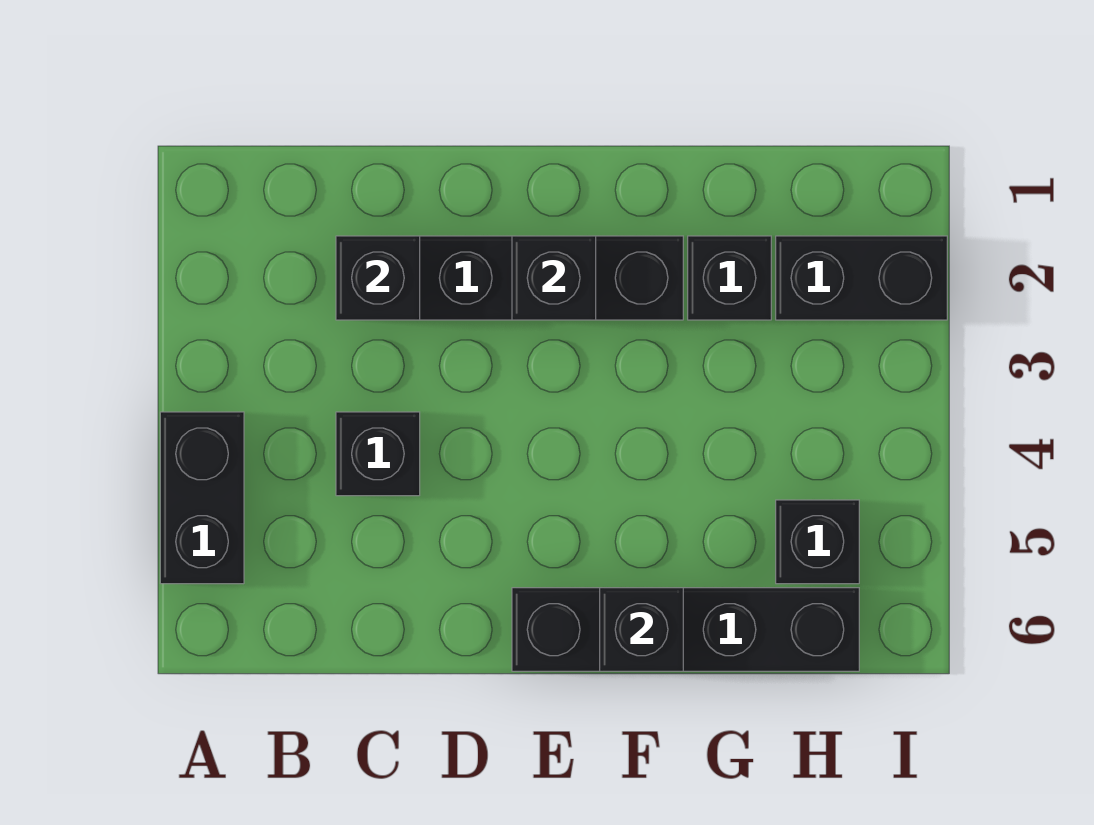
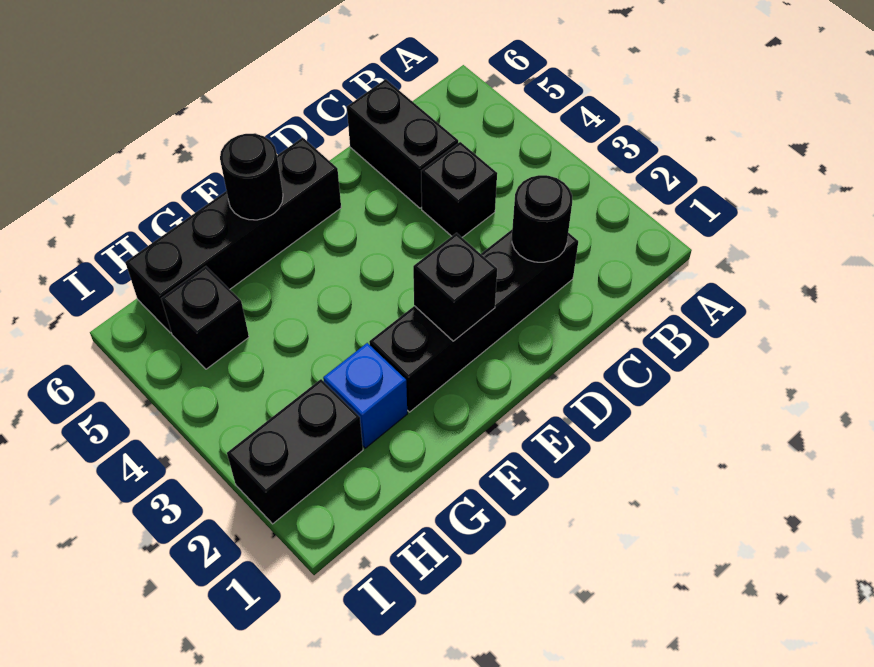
black 1x2 brick [160,412,244,584] -> black 1x2 brick moved to [347,79,458,208]
black 1x1 brick [336,236,420,320] -> black 1x1 round brick [512,175,572,262]
black 1x1 brick [600,588,683,671] -> black 1x1 round brick [220,134,283,220]
black 1x1 brick [688,236,771,320] -> blue 1x1 brick [323,343,407,448]

